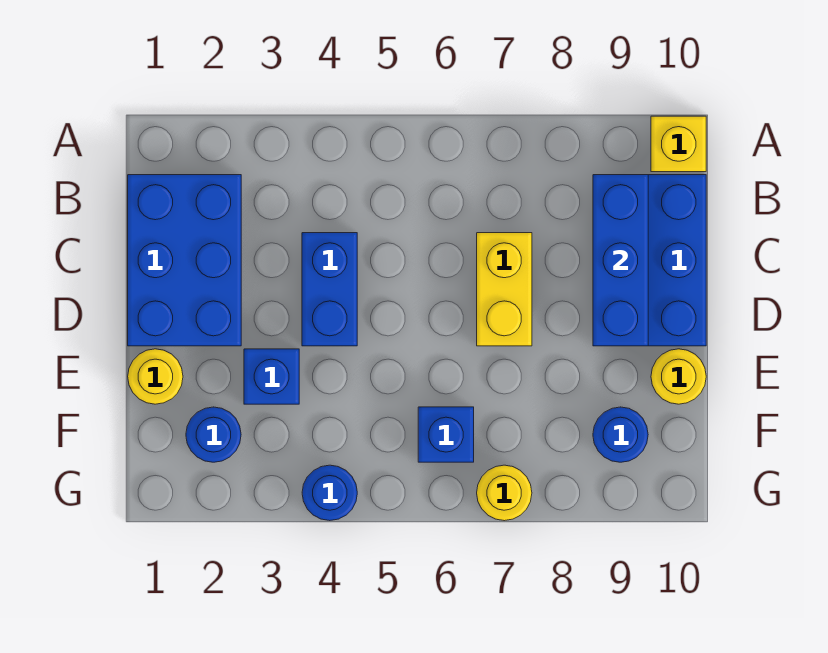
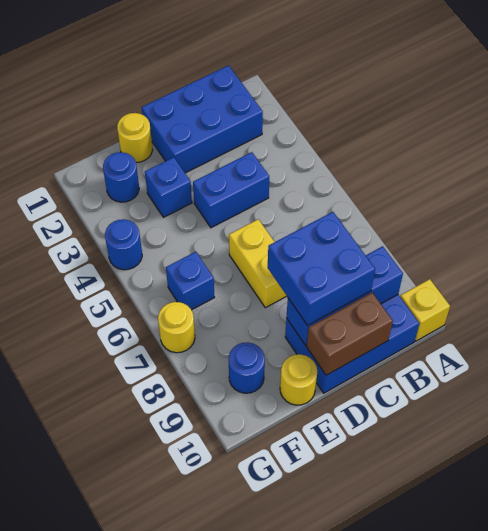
yellow 1x2 brick [477,233,532,346] -> yellow 1x2 brick turned to [229,219,287,308]
none -> blue 2x2 brick [268,212,375,326]
none -> brown 1x2 brick [307,293,393,375]

